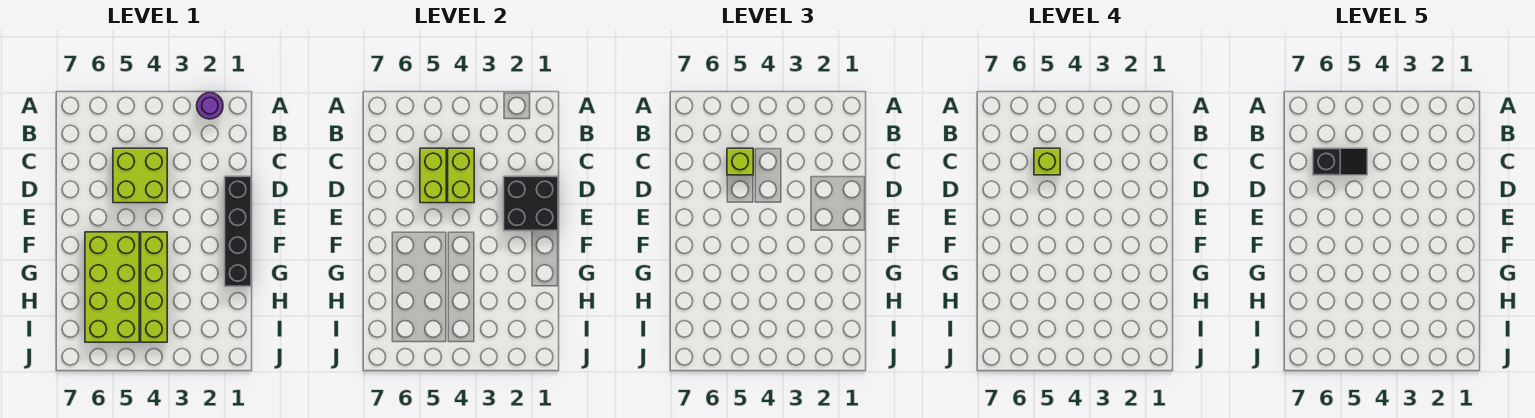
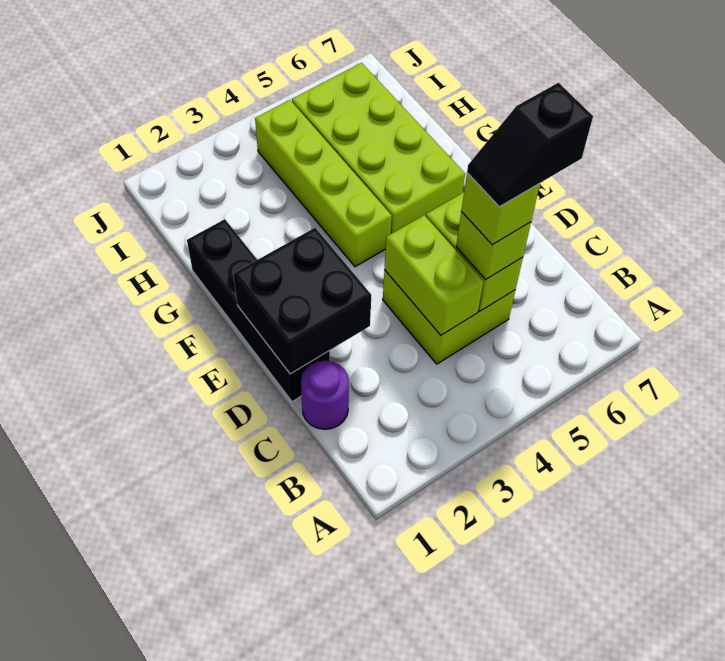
purple 1x1 round brick [197,93,223,119] -> purple 1x1 round brick moved to [301,360,349,429]

